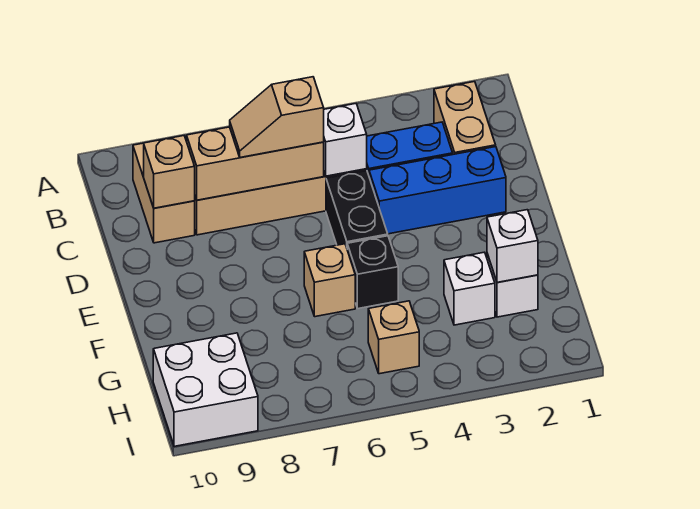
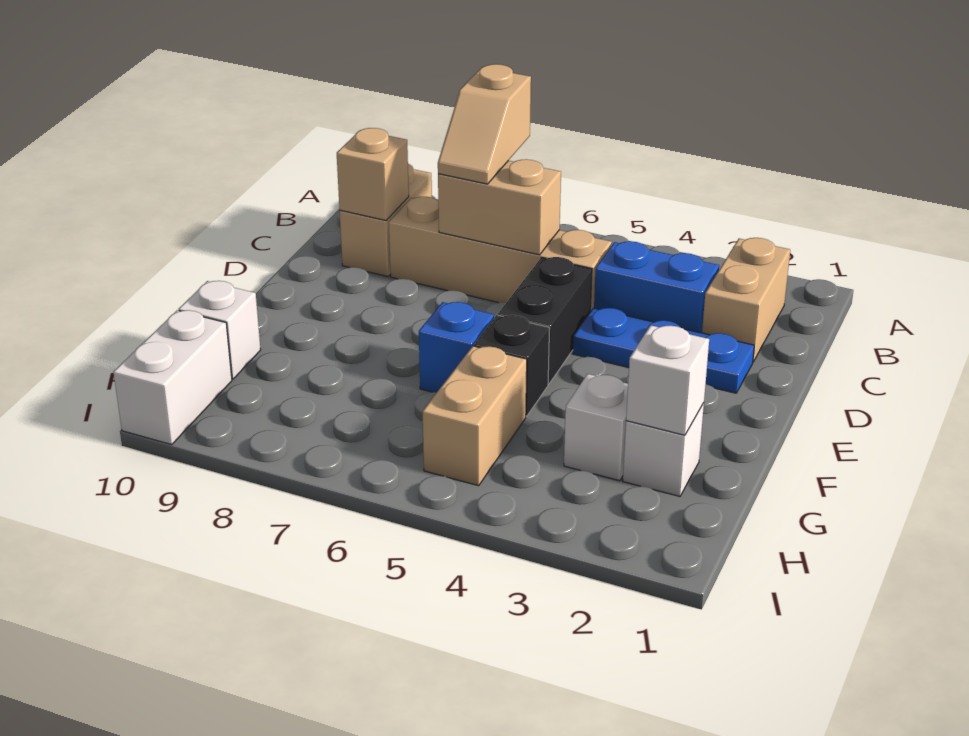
white 1x1 brick [324,104,367,176] -> white 1x1 brick moved to [179,281,261,379]
tan 1x3 brick [187,127,324,200] -> tan 1x2 brick [438,159,561,255]
tan 1x2 slope [230,77,324,157] -> tan 1x2 slope turned to [438,64,531,184]
blue 1x3 brick [369,147,506,234] -> blue 1x3 plate [573,308,754,393]
tan 1x1 brick [304,244,355,317] -> blue 1x1 brick [419,302,494,393]
tan 1x1 brick [368,301,419,374] -> tan 1x2 brick [423,346,527,486]
white 2x2 brick [153,333,258,446] -> white 1x2 brick [113,310,232,445]

